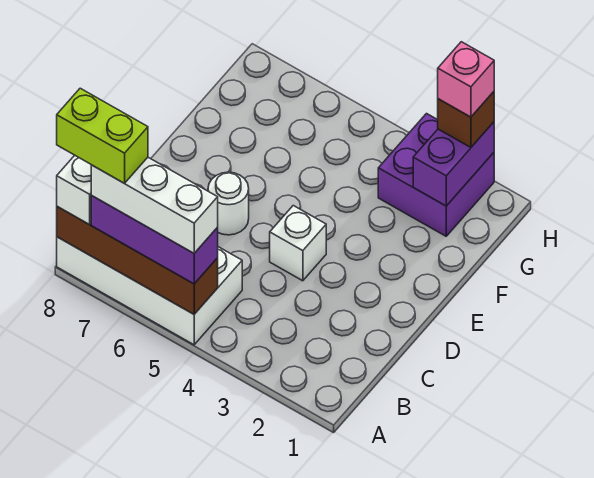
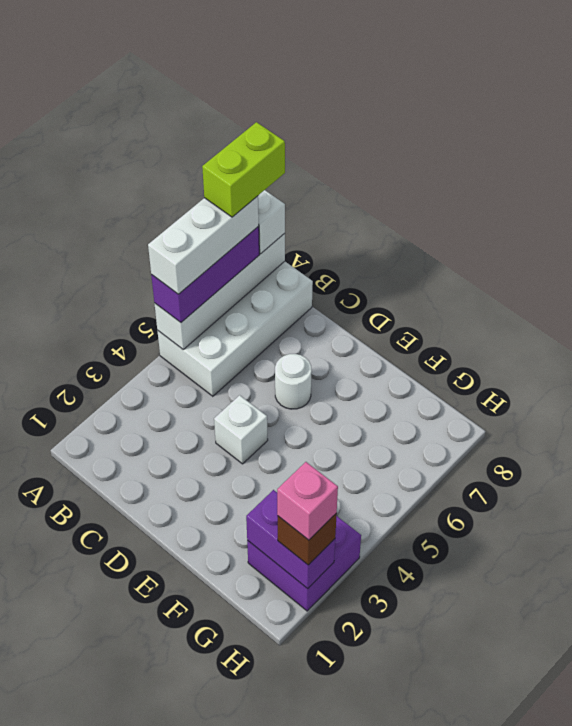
brown 1x4 brick [57,207,218,314] -> white 1x4 brick [154,233,285,349]

